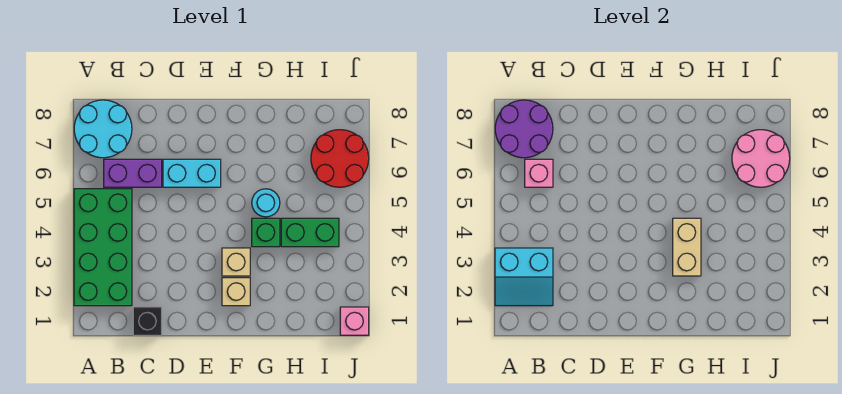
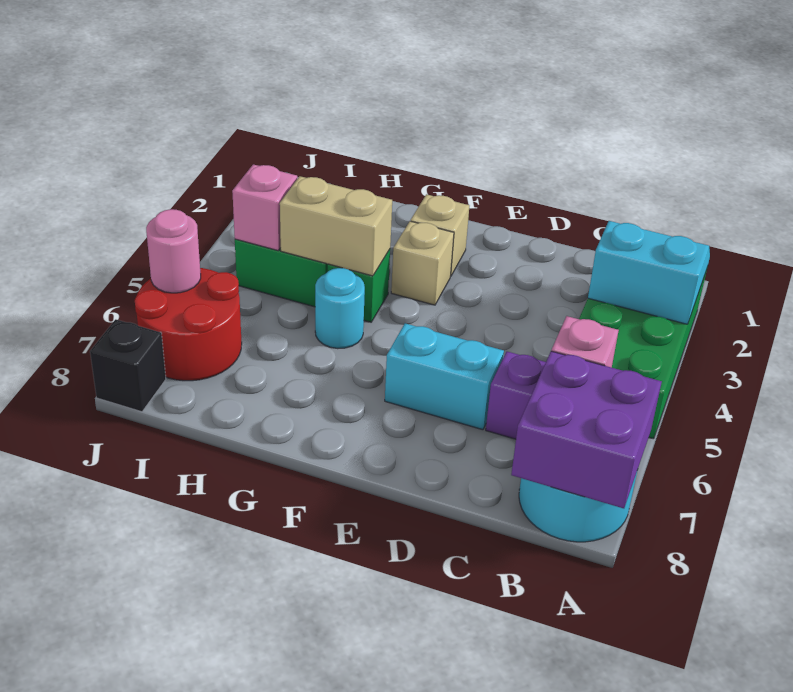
purple 2x2 round brick [495,100,553,158] -> purple 2x2 brick [511,351,662,508]
black 1x1 brick [133,307,162,335] -> black 1x1 brick moved to [90,319,166,412]
tan 1x2 brick [673,218,701,276] -> tan 1x2 brick turned to [280,176,392,276]
pink 2x2 round brick [732,130,790,187] -> pink 1x1 round brick [146,209,201,293]
pink 1x1 brick [340,307,369,335] -> pink 1x1 brick moved to [232,164,297,251]

